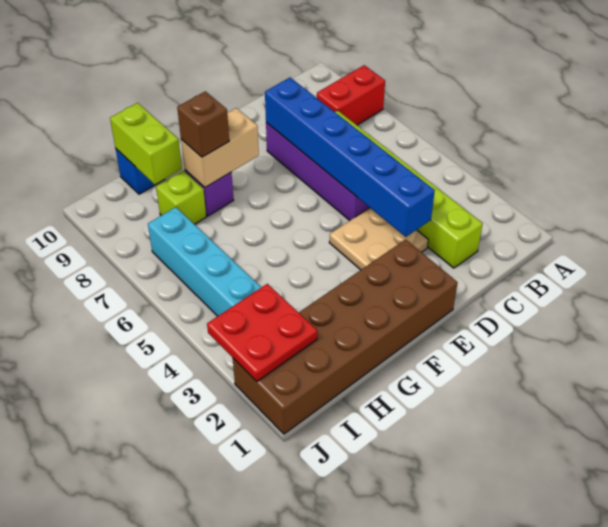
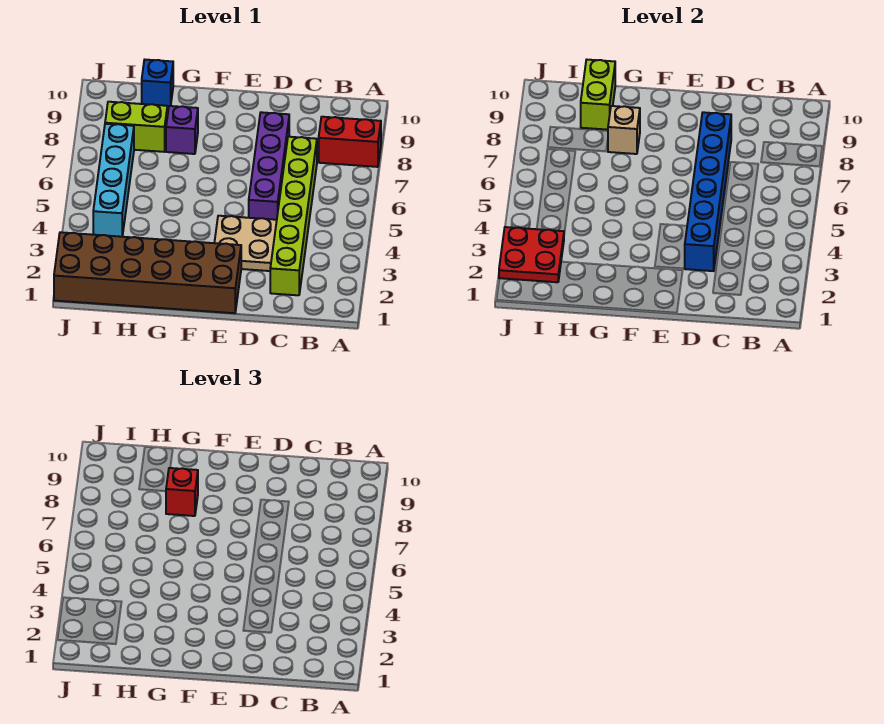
tan 1x2 brick [181,108,259,187] -> tan 1x1 brick [608,106,640,154]
brown 1x1 brick [177,91,229,157] -> red 1x1 brick [166,468,198,516]
lime 1x1 brick [156,171,206,224] -> lime 1x2 brick [105,102,167,152]

